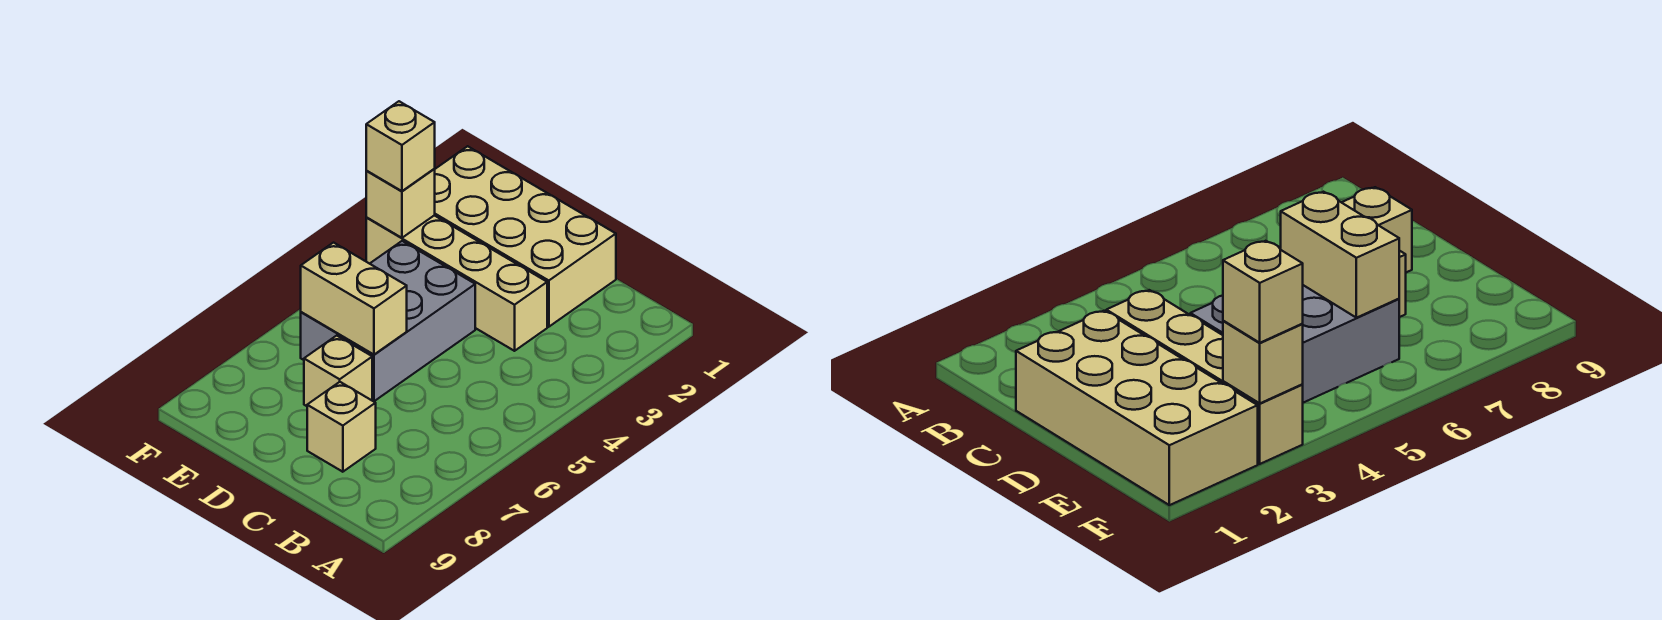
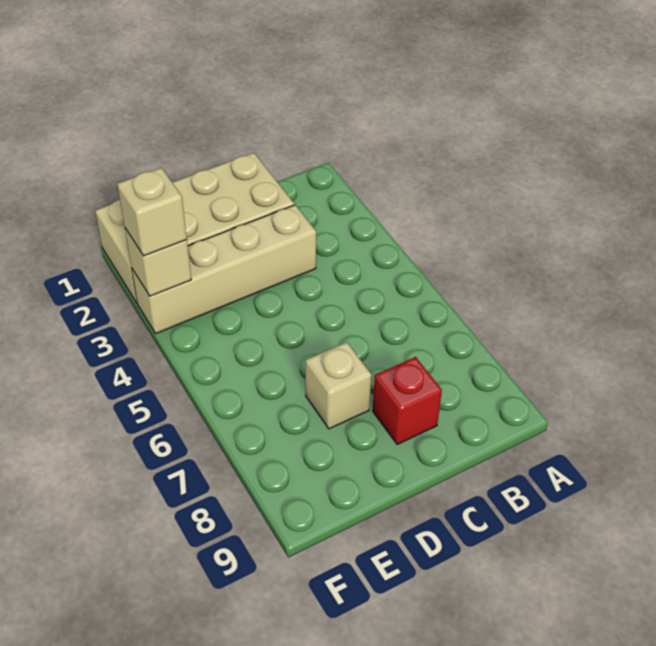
tan 1x1 brick [307,382,376,472] -> red 1x1 brick [373,357,442,445]
grey 2x3 brick [301,241,475,401] -> none
tan 1x2 brick [301,243,407,354] -> none

